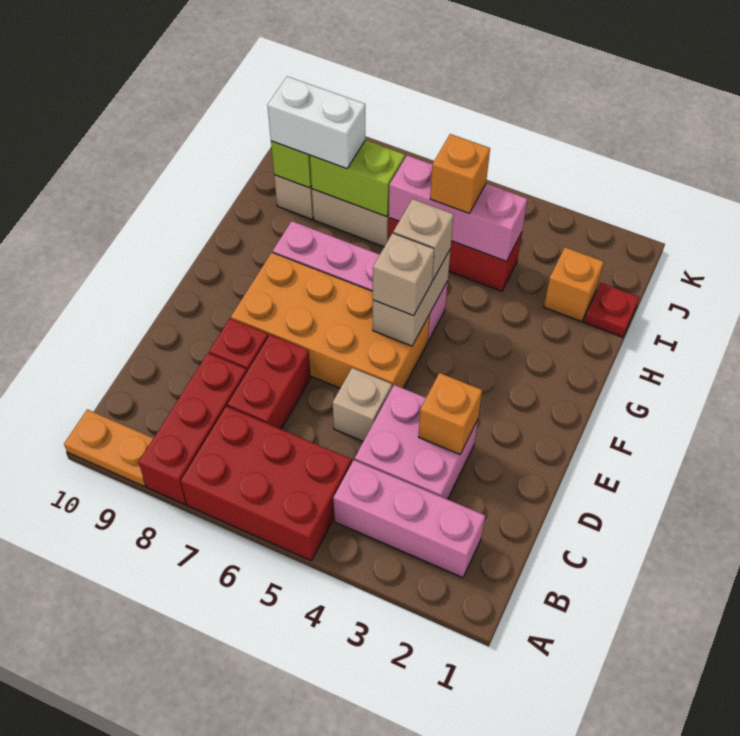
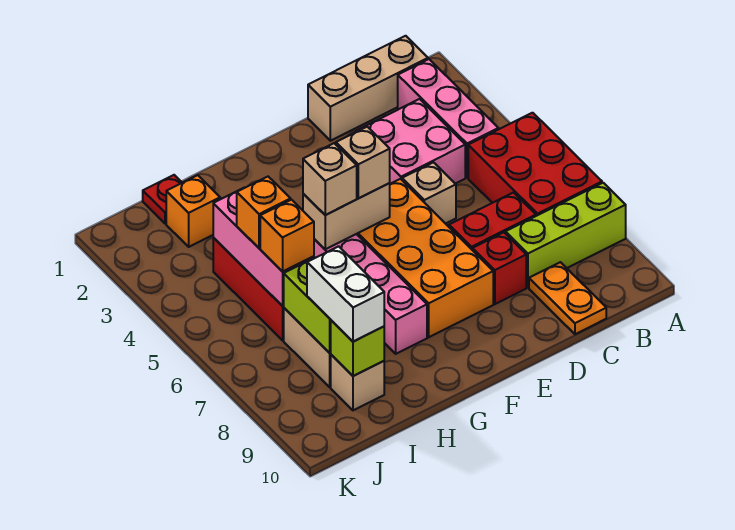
red 1x3 brick [139,353,247,505] -> lime 1x3 brick [506,183,626,288]
orange 1x2 plate [64,409,153,487] -> orange 1x2 plate moved to [529,262,606,334]
none -> tan 1x3 brick [308,36,428,141]
orange 1x1 brick [418,373,482,454] -> orange 1x1 brick moved to [260,200,314,272]

